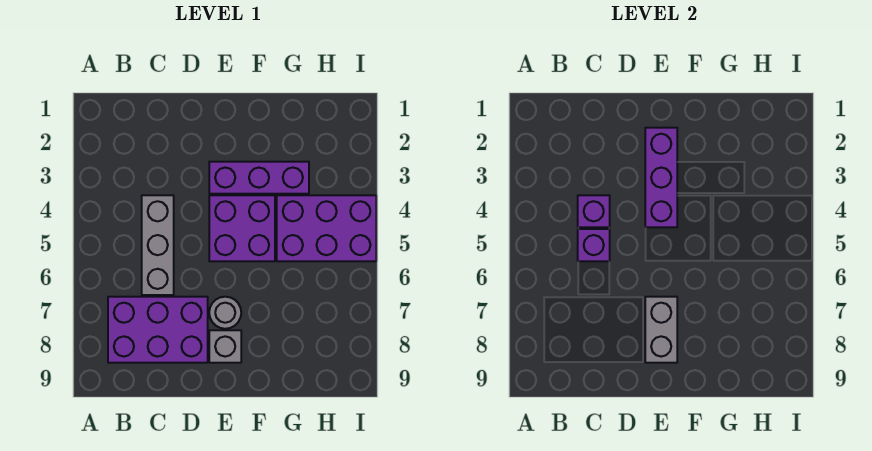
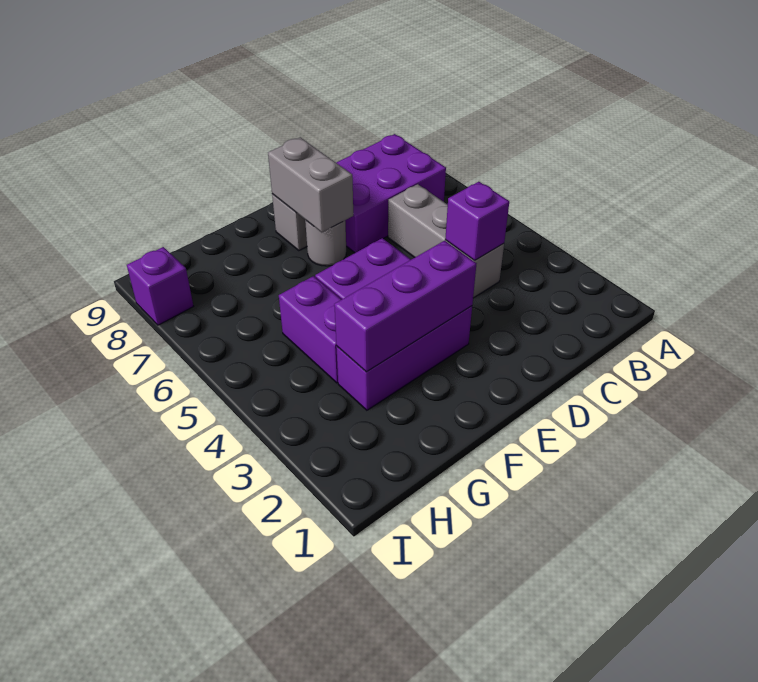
purple 1x1 brick [578,229,610,261] -> purple 1x1 brick moved to [127,247,193,325]
purple 1x3 brick [645,128,677,227] -> purple 1x3 brick turned to [334,241,476,372]
purple 2x3 brick [277,195,376,261] -> purple 1x2 brick [279,276,342,383]

